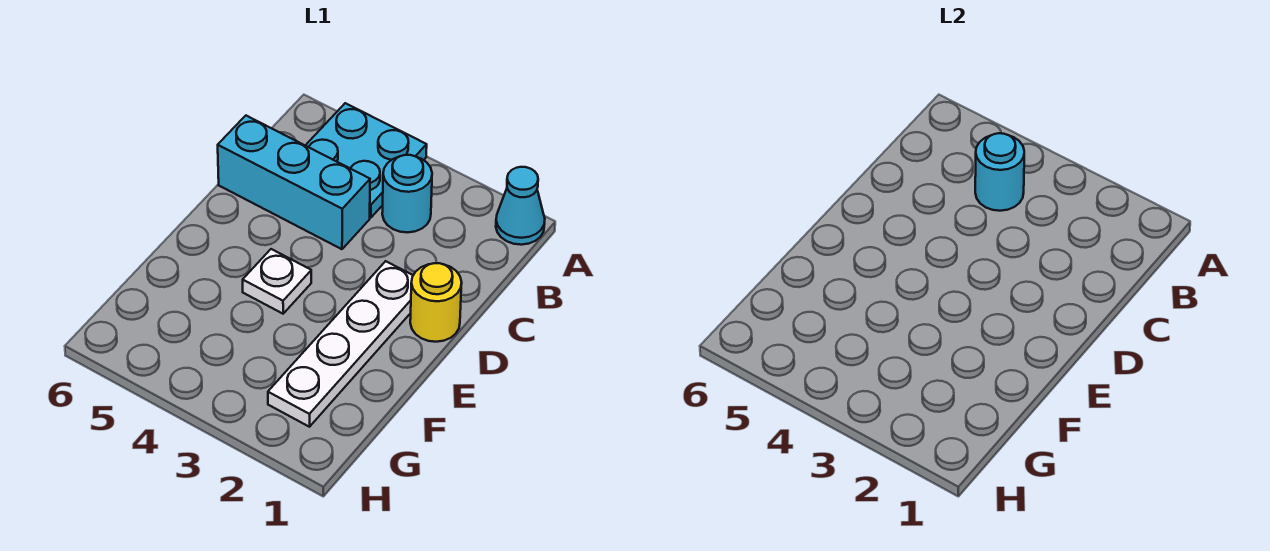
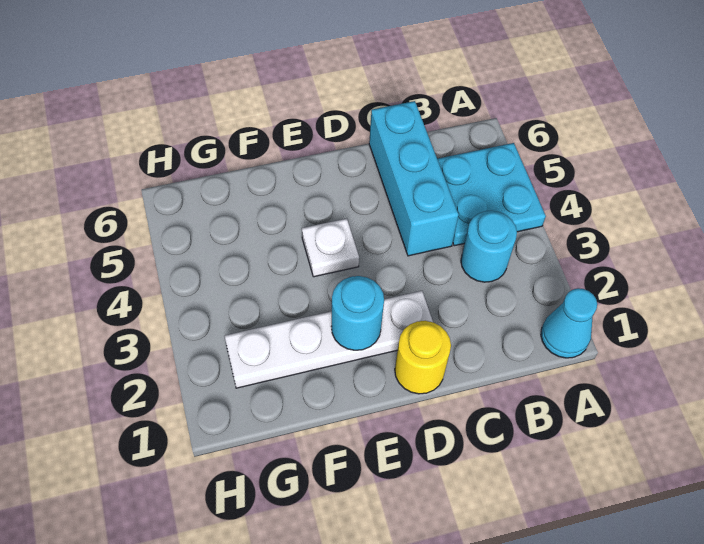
cyan 1x1 round brick [975,133,1024,211] -> cyan 1x1 round brick moved to [331,276,384,350]

